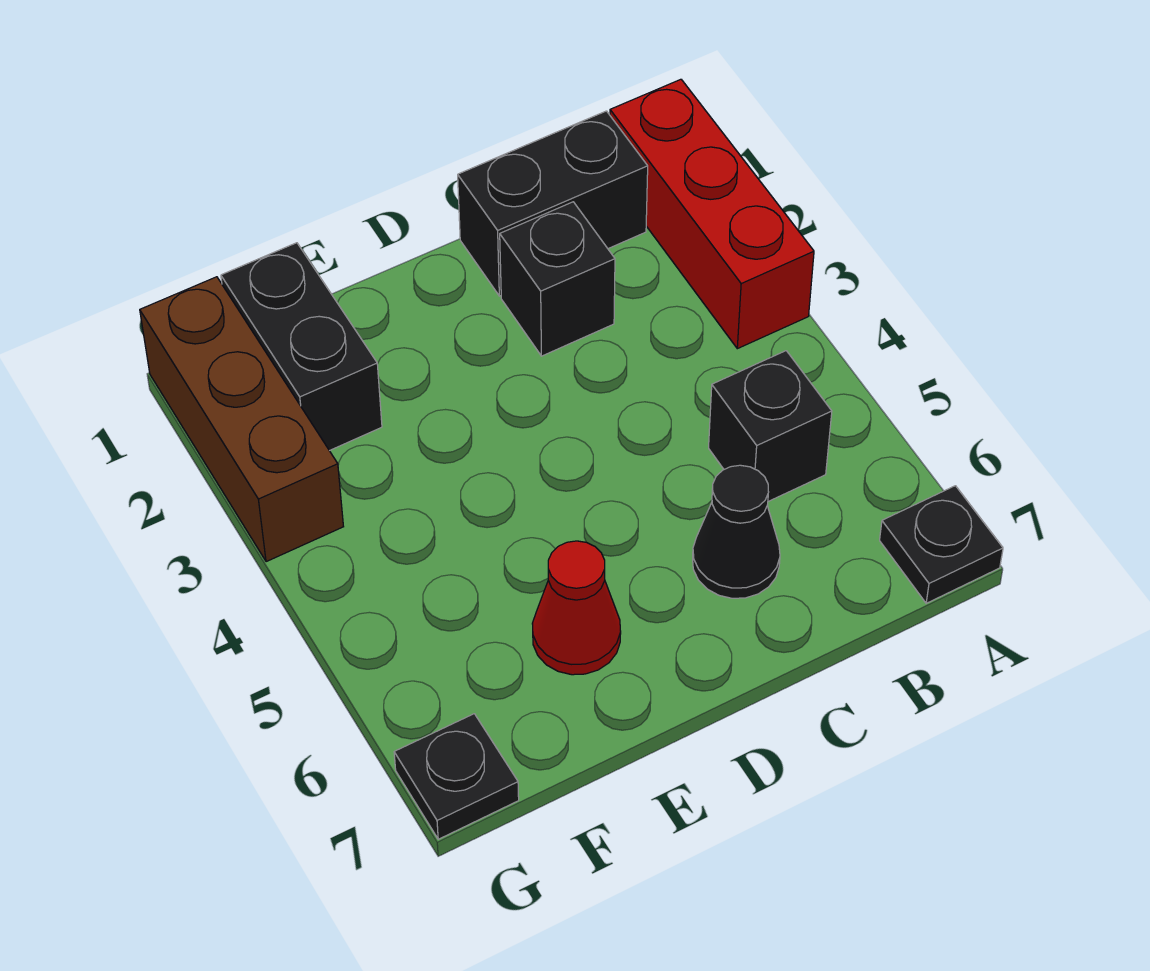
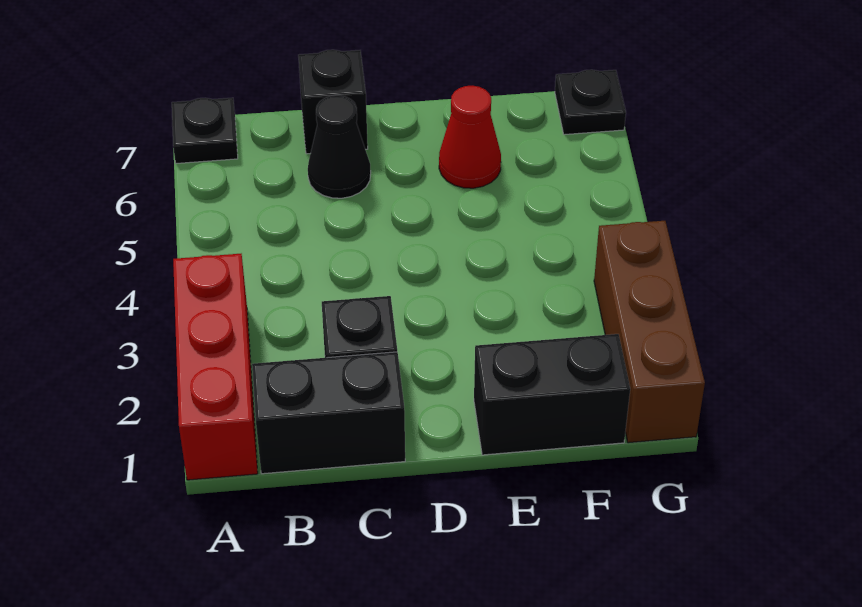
black 1x1 brick [709,351,832,501] -> black 1x1 brick moved to [298,50,368,154]
black 1x2 brick [221,243,382,451] -> black 1x2 brick turned to [474,334,630,455]

